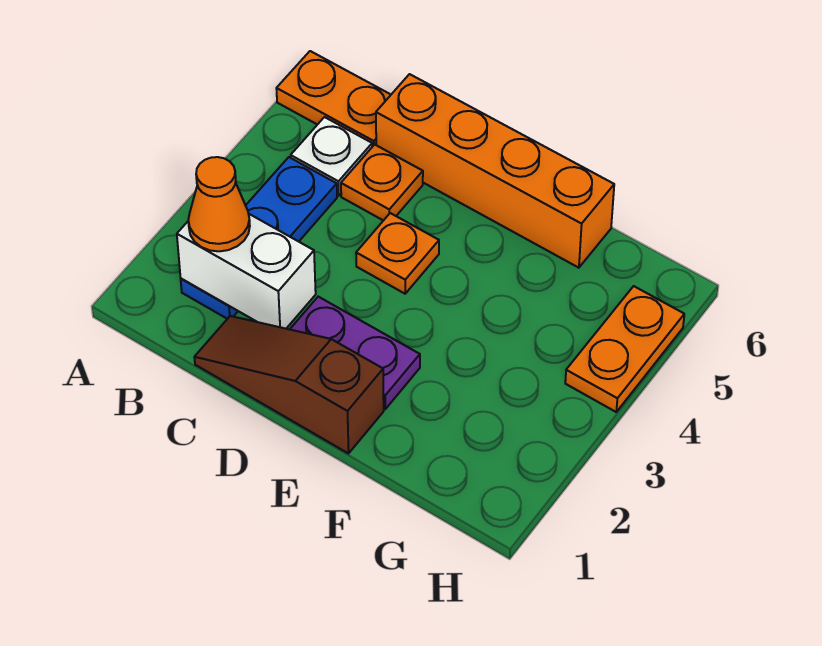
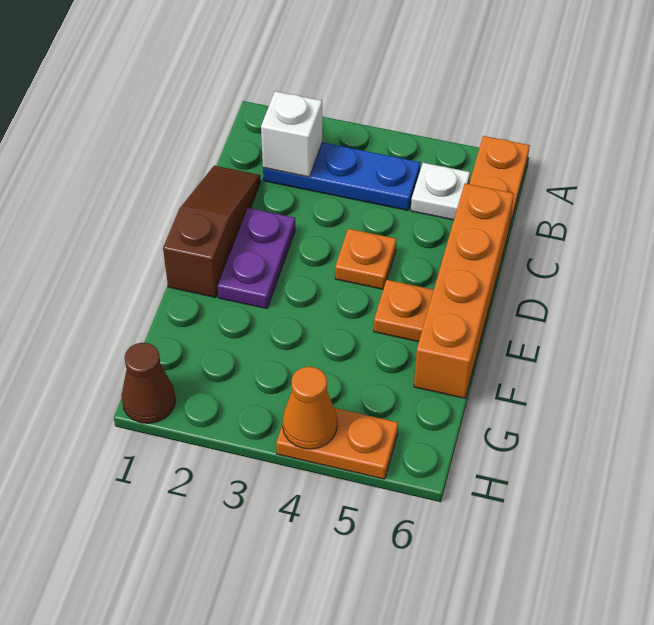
white 1x2 brick [177,213,316,329] -> white 1x1 brick [261,91,322,177]
orange 1x1 cone [188,157,250,251] -> orange 1x1 cone moved to [283,367,337,449]
orange 1x1 plate [341,145,423,221] -> orange 1x1 plate moved to [374,280,434,342]
none -> brown 1x1 cone [121,343,176,423]

